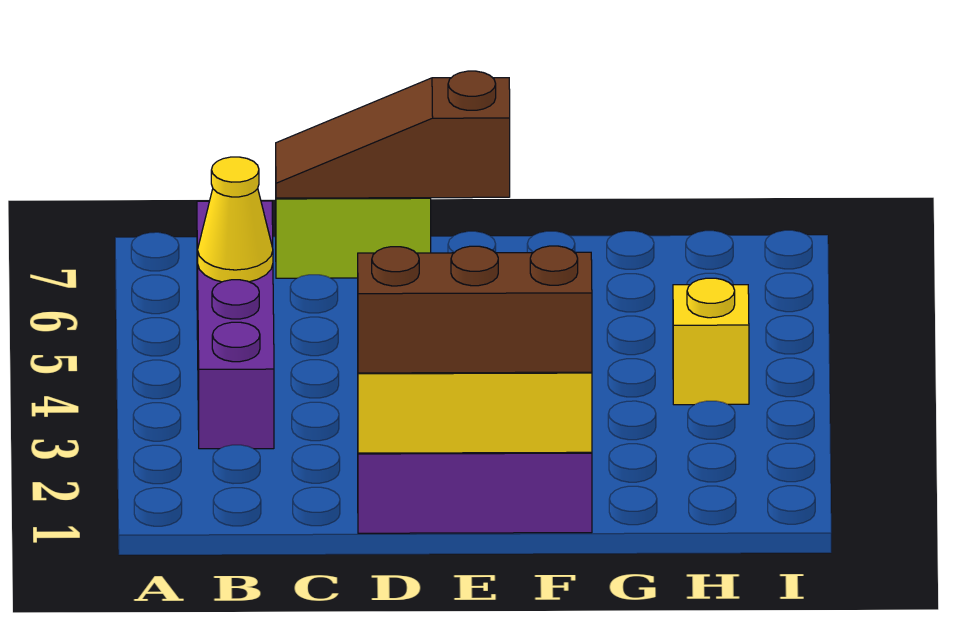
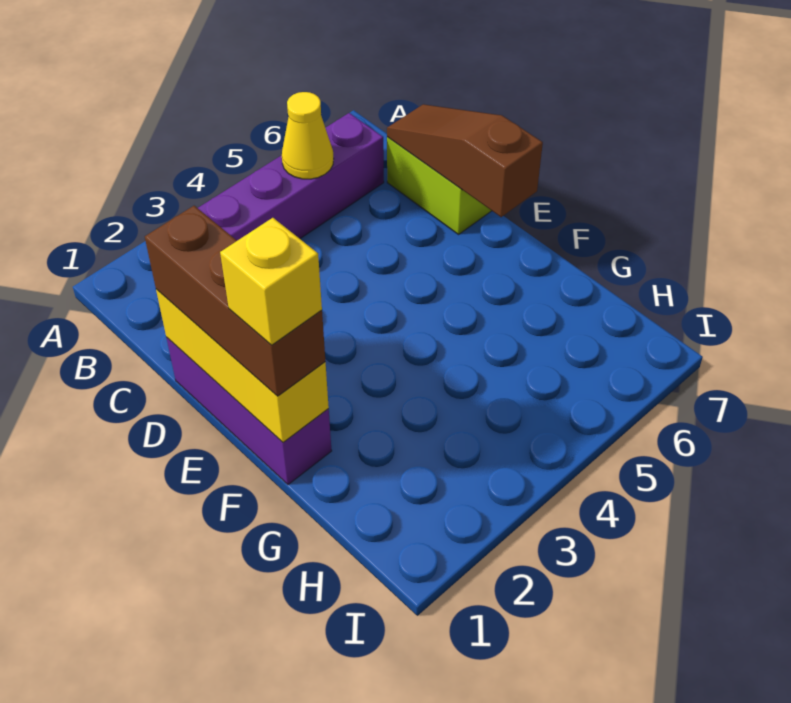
yellow 1x1 brick [673,278,749,405] -> yellow 1x1 brick moved to [220,218,322,345]

